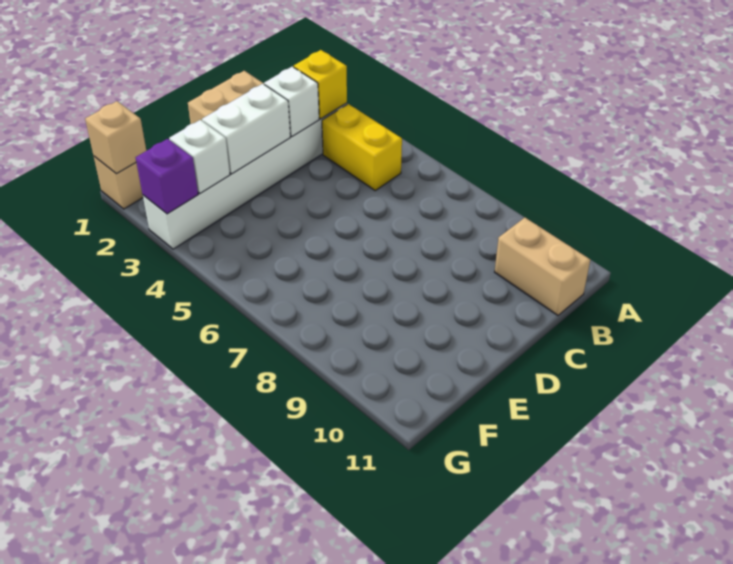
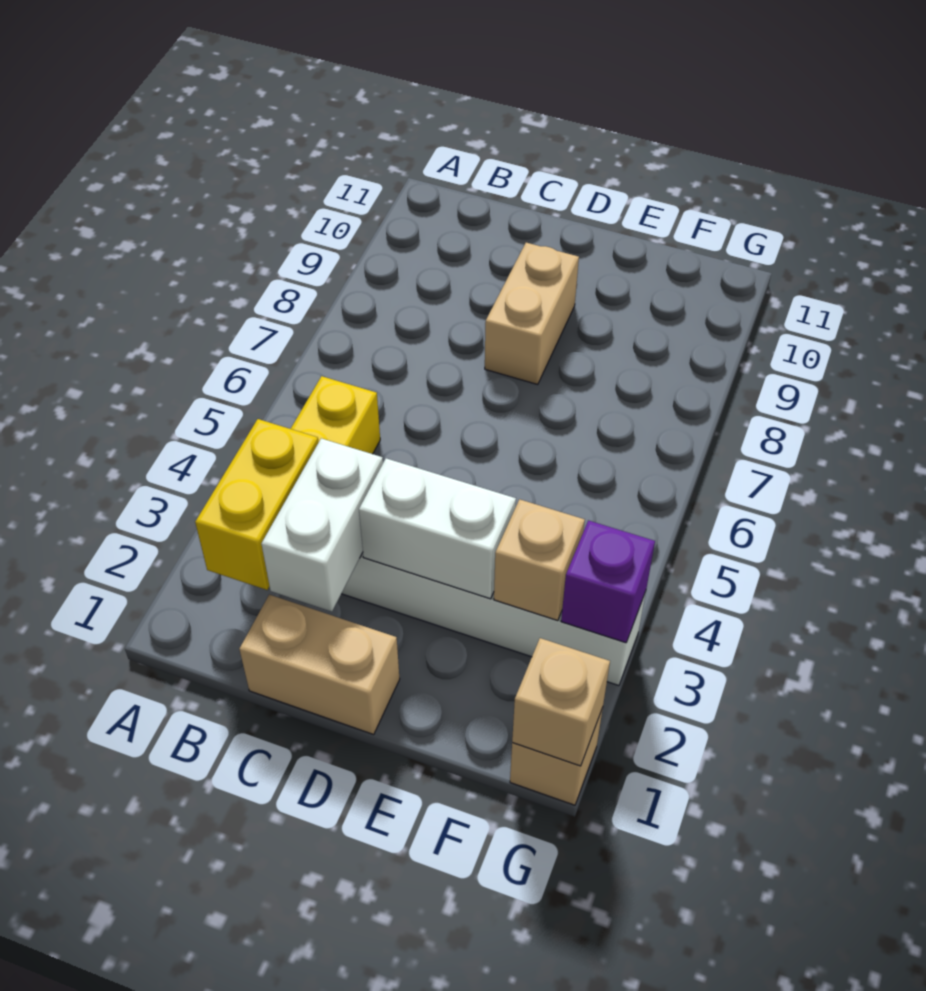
yellow 1x1 brick [294,50,347,119] -> yellow 1x2 brick [195,419,319,590]
tan 1x2 brick [495,218,590,315] -> tan 1x2 brick moved to [485,243,579,384]
white 1x1 brick [264,67,319,137] -> white 1x2 brick [261,438,383,612]
white 1x1 brick [169,120,230,193] -> tan 1x1 brick [494,499,585,621]

